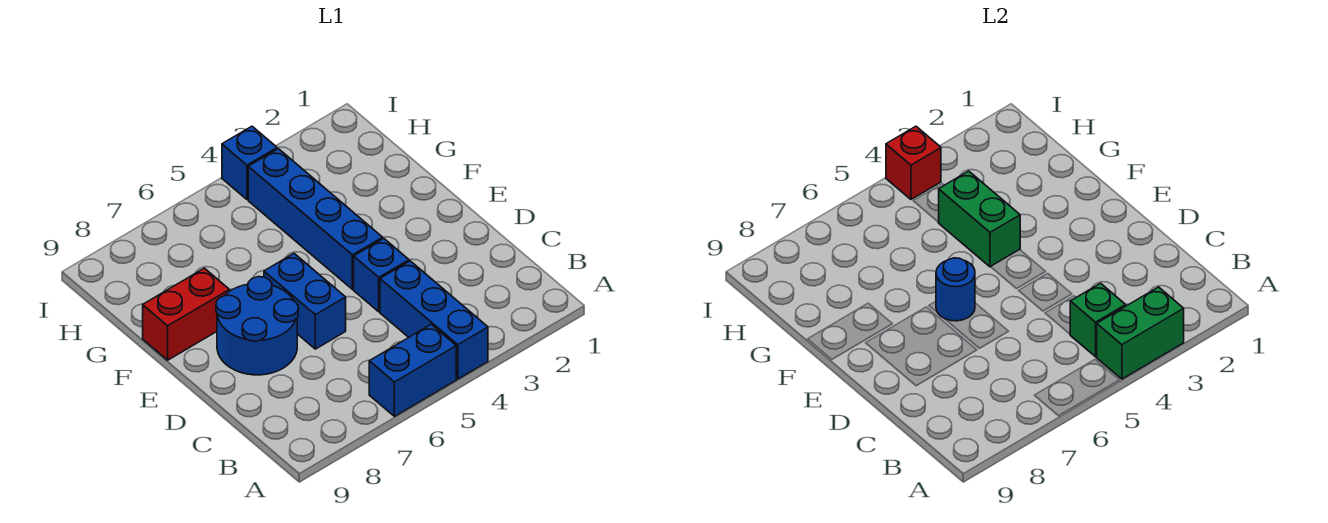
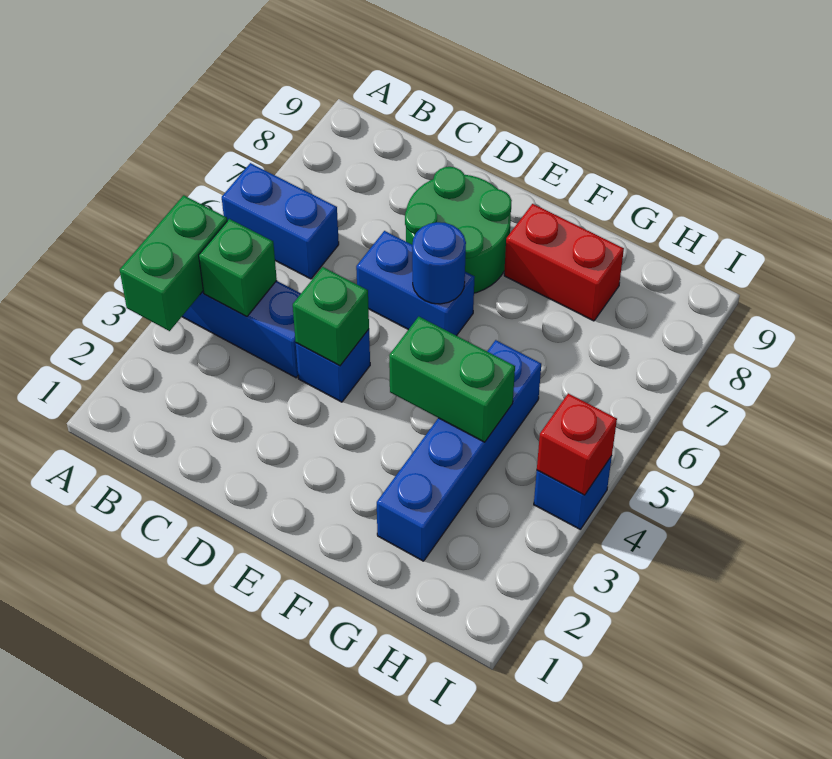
blue 1x2 brick [369,325,456,416] -> blue 1x2 brick turned to [222,163,339,279]
none -> green 1x1 brick [293,267,369,366]
blue 2x2 round brick [216,277,298,375] -> green 2x2 round brick [405,167,512,293]
blue 1x4 brick [248,149,383,289] -> blue 1x4 brick turned to [377,340,541,561]
red 1x2 brick [143,268,229,360] -> red 1x2 brick turned to [504,204,624,321]

